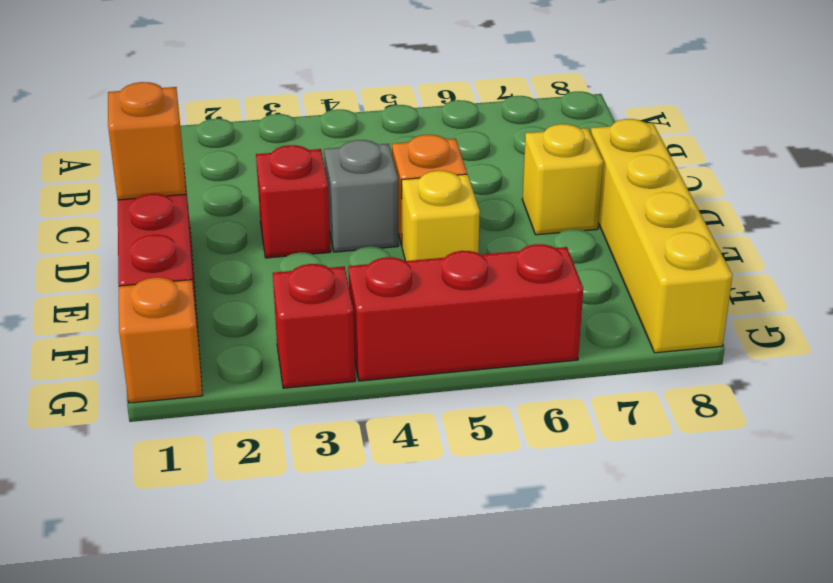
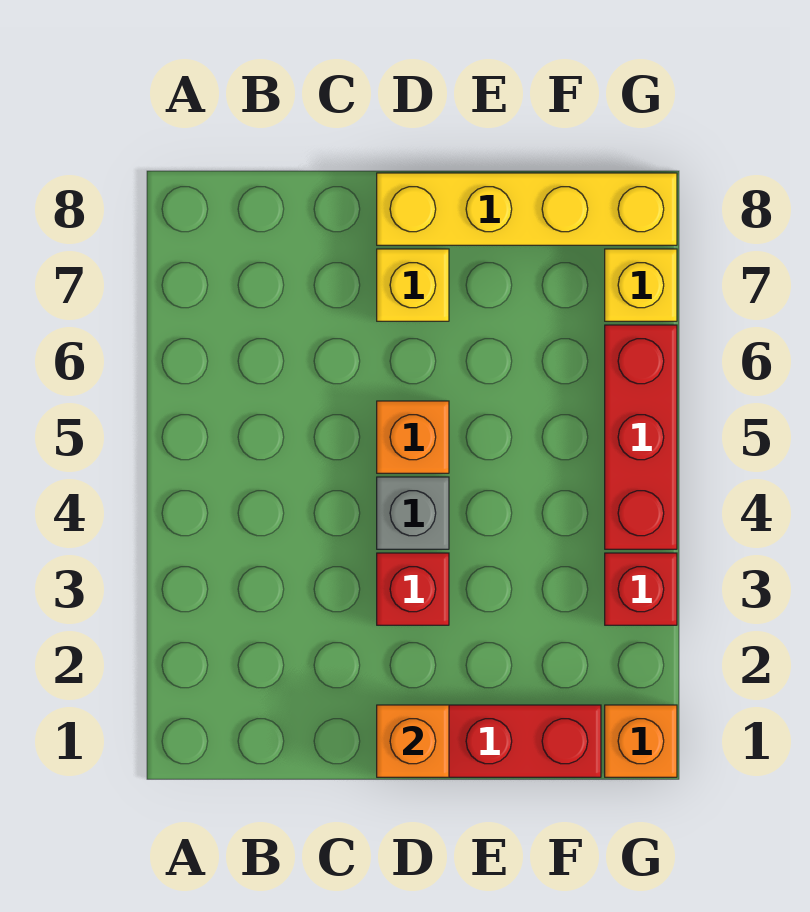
yellow 1x1 brick [402,171,480,261] -> yellow 1x1 brick moved to [605,249,677,321]

